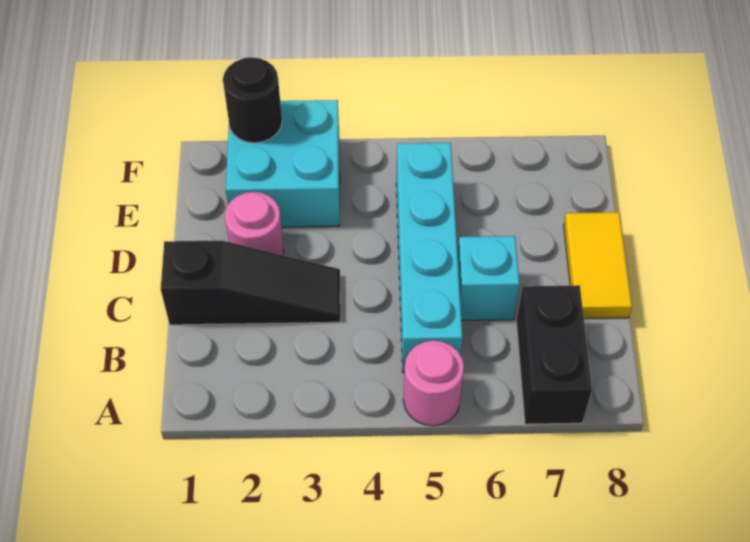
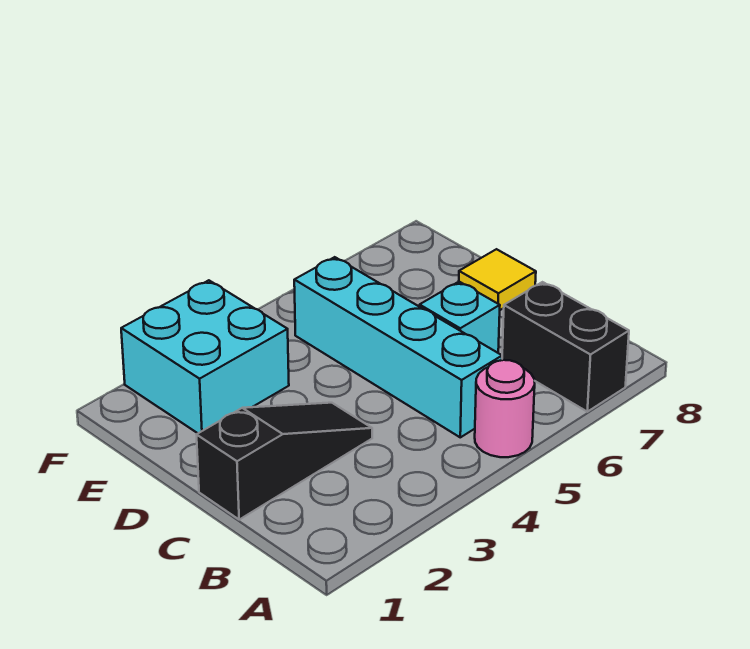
yellow 1x2 tile [564,212,632,319] -> yellow 1x1 tile [459,249,536,310]
pink 1x1 round brick [225,192,284,255] -> none
black 1x1 round brick [223,57,282,143] -> none

